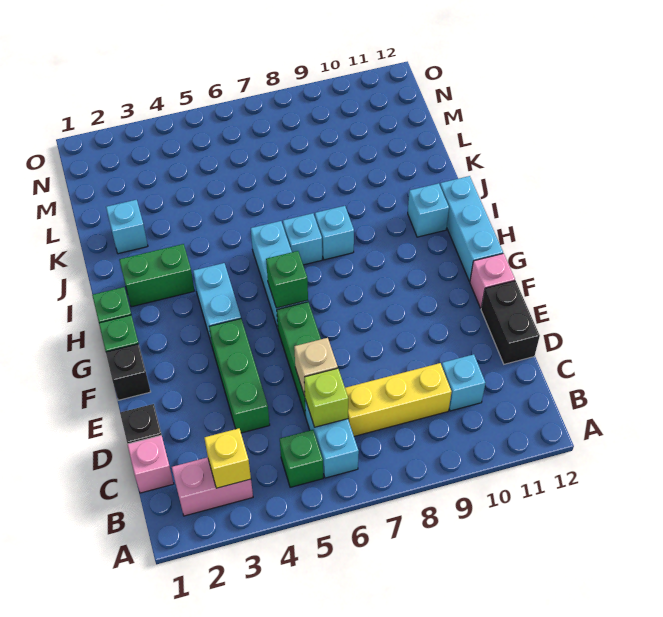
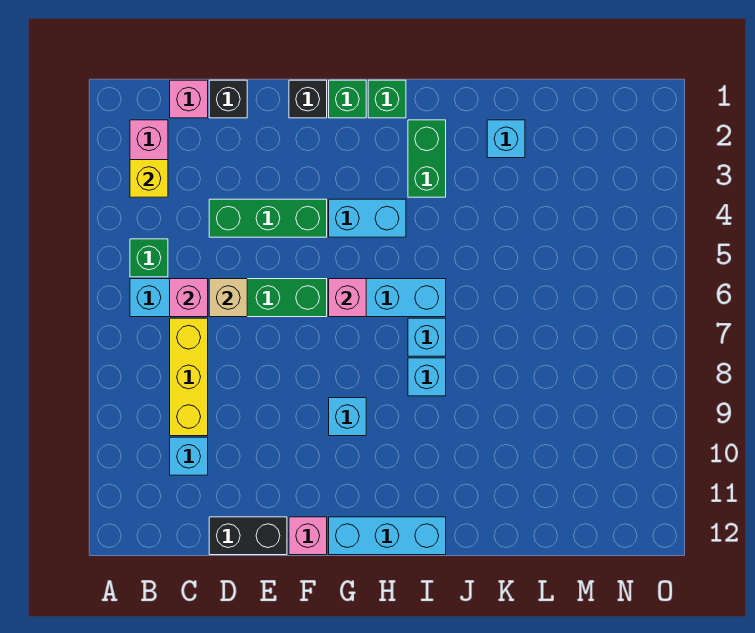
lime 1x1 brick [304,368,348,427] -> pink 1x1 brick [170,279,208,317]
green 1x1 brick [266,251,308,308] -> pink 1x1 brick [329,279,366,317]
cyan 1x1 brick [408,183,449,237] -> cyan 1x1 brick moved to [329,398,366,436]

